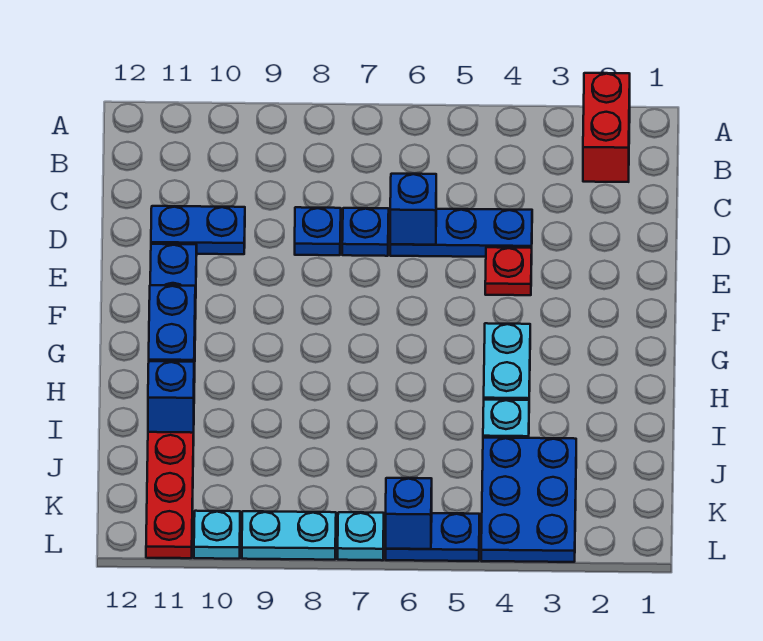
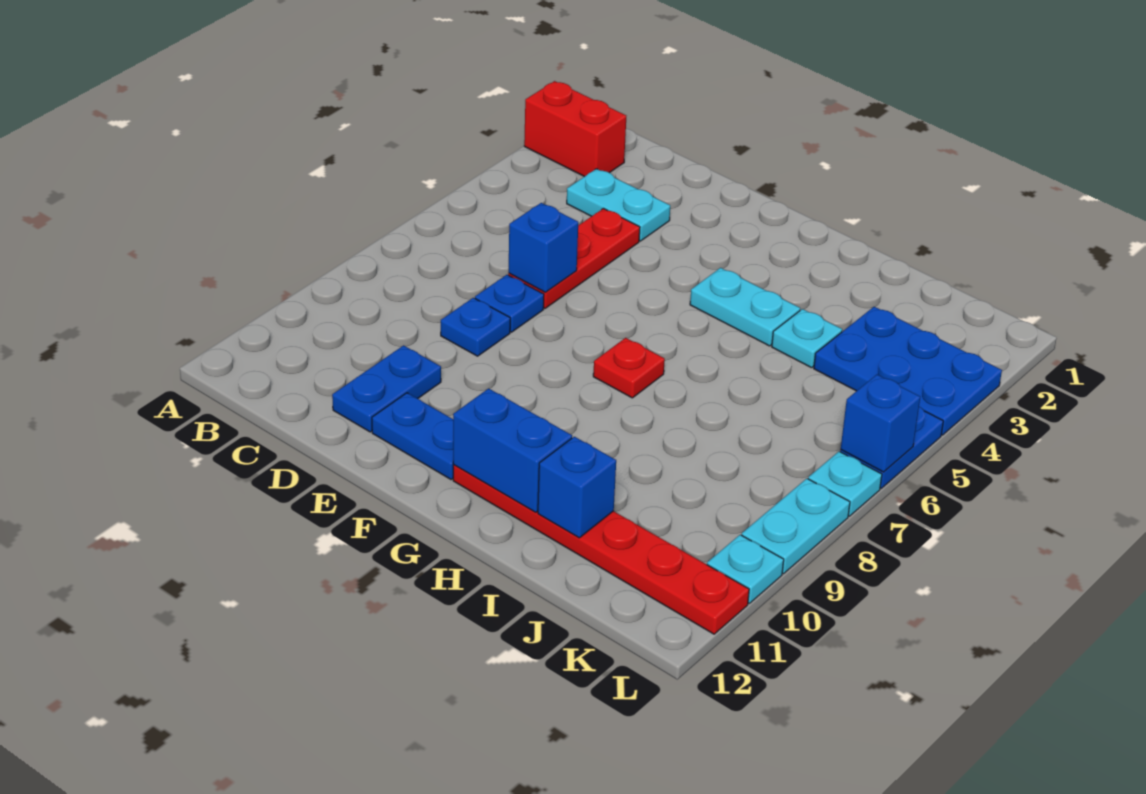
none -> cyan 1x2 plate [567,169,670,241]
blue 1x3 plate [390,209,532,257] -> red 1x3 plate [508,208,640,309]
red 1x1 plate [485,247,532,295] -> red 1x1 plate moved to [593,338,665,398]

